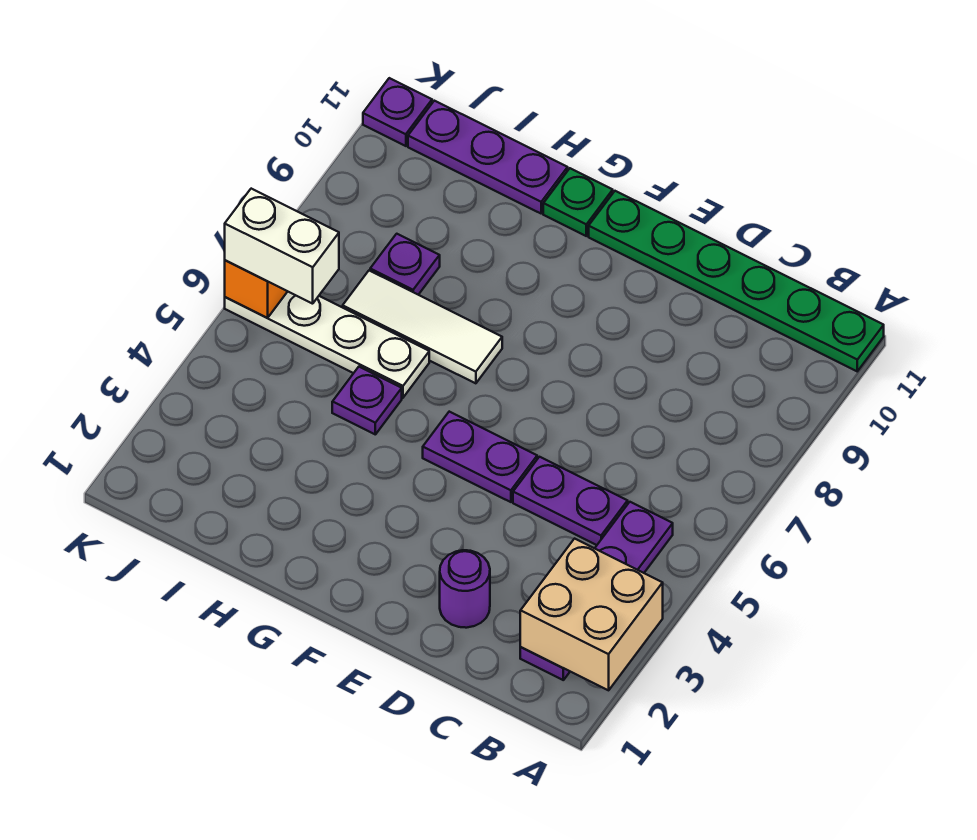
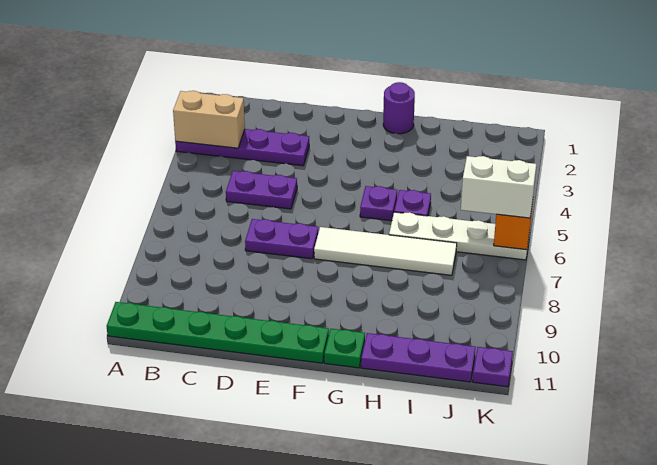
tan 2x2 brick [520,539,663,690] -> tan 1x2 brick [173,91,245,148]
purple 1x4 plate [520,502,673,680] -> purple 1x4 plate turned to [175,129,309,166]
purple 1x1 round brick [440,550,490,628] -> purple 1x1 round brick moved to [383,82,415,134]
purple 1x2 plate [423,412,537,502] -> purple 1x2 plate moved to [245,219,318,259]
white 1x3 tile [343,271,502,383] -> white 1x4 tile [314,227,457,275]
purple 1x1 plate [370,234,440,295] -> purple 1x1 plate moved to [360,186,397,221]

